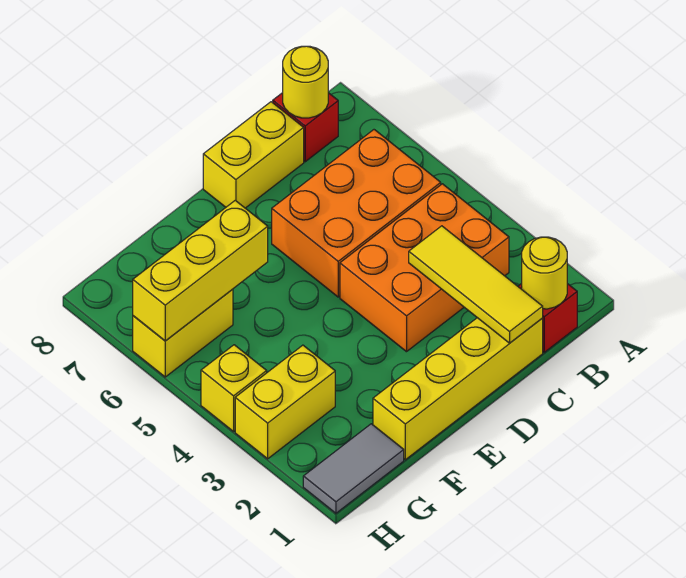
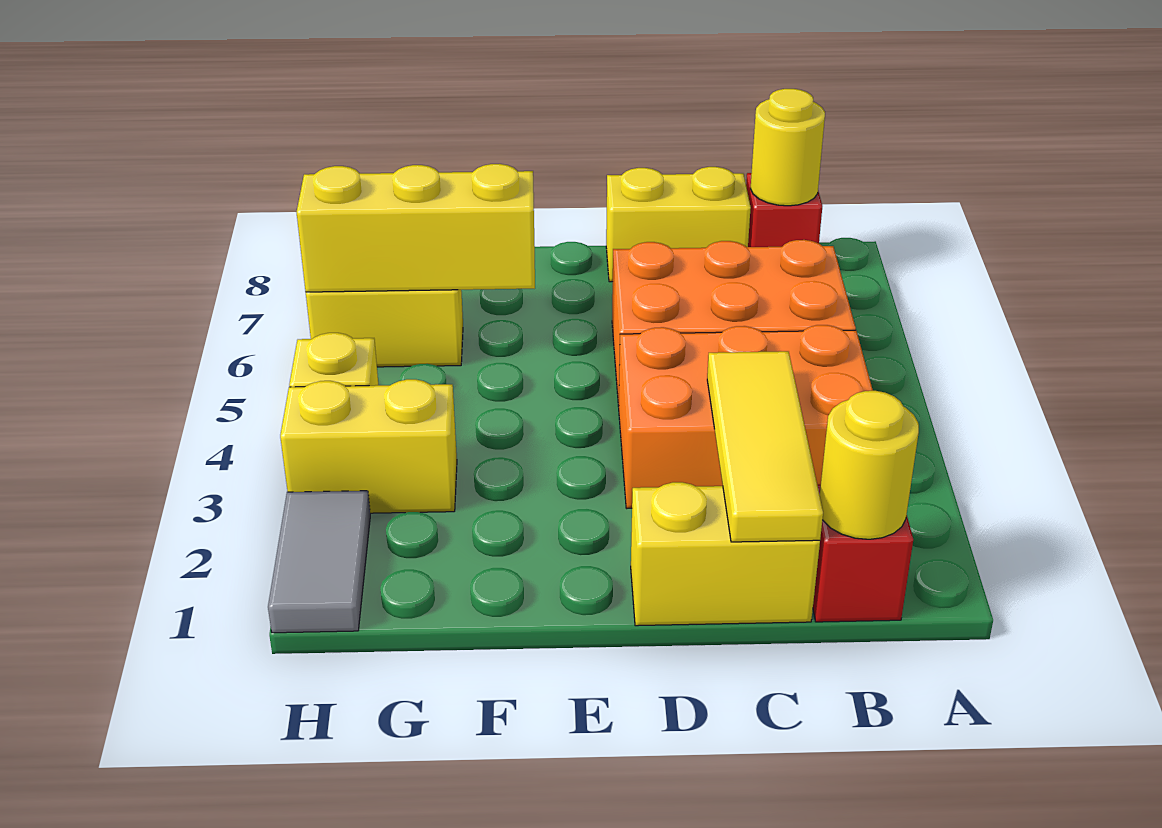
yellow 1x4 brick [373,318,543,460] -> yellow 1x2 brick [631,482,820,626]
grey 1x2 tile [303,424,404,513] -> grey 1x2 tile turned to [268,491,370,633]

